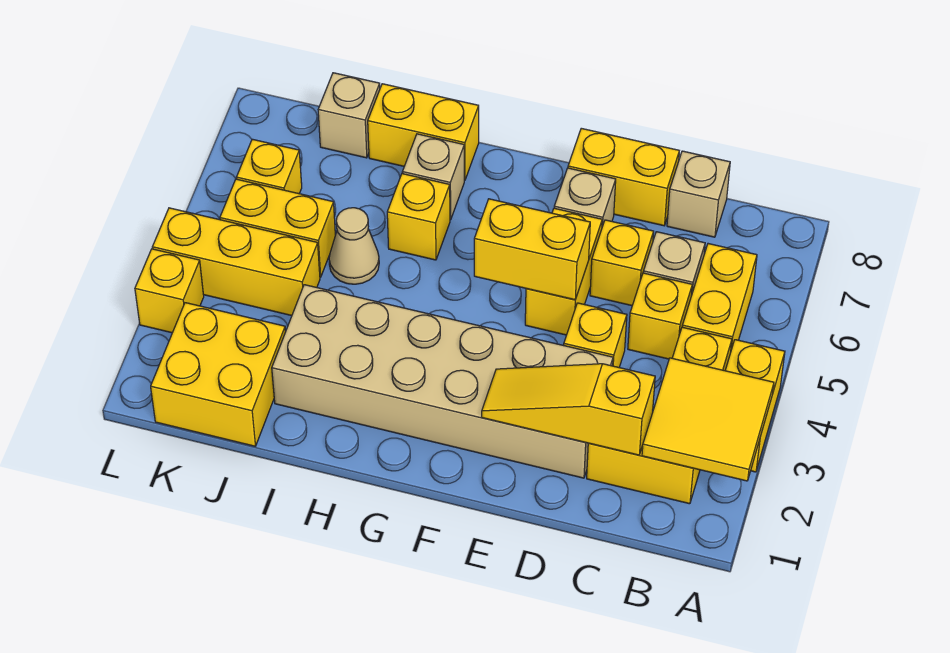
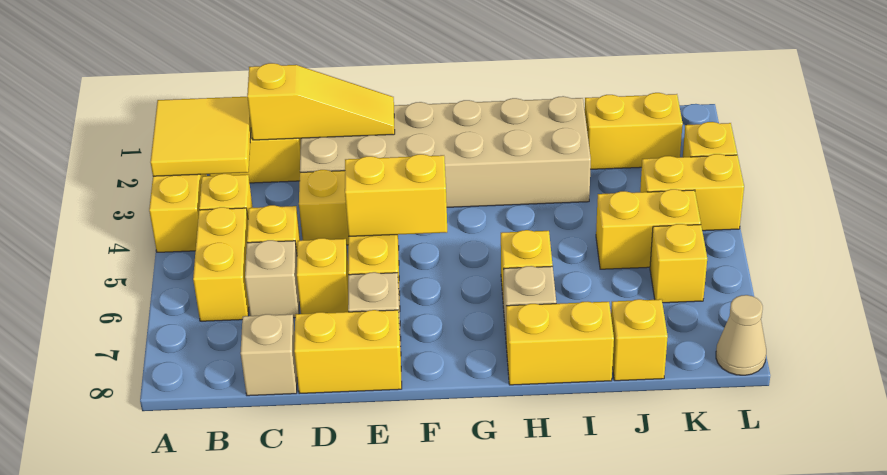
tan 1x1 cone [329,208,379,284] -> tan 1x1 cone moved to [716,295,766,375]
yellow 2x2 brick [151,303,286,446] -> yellow 1x2 brick [585,93,683,169]
yellow 1x3 brick [152,208,320,316] -> yellow 1x2 brick [640,154,744,231]
tan 1x1 brick [318,73,380,158] -> yellow 1x1 brick [611,299,668,381]

